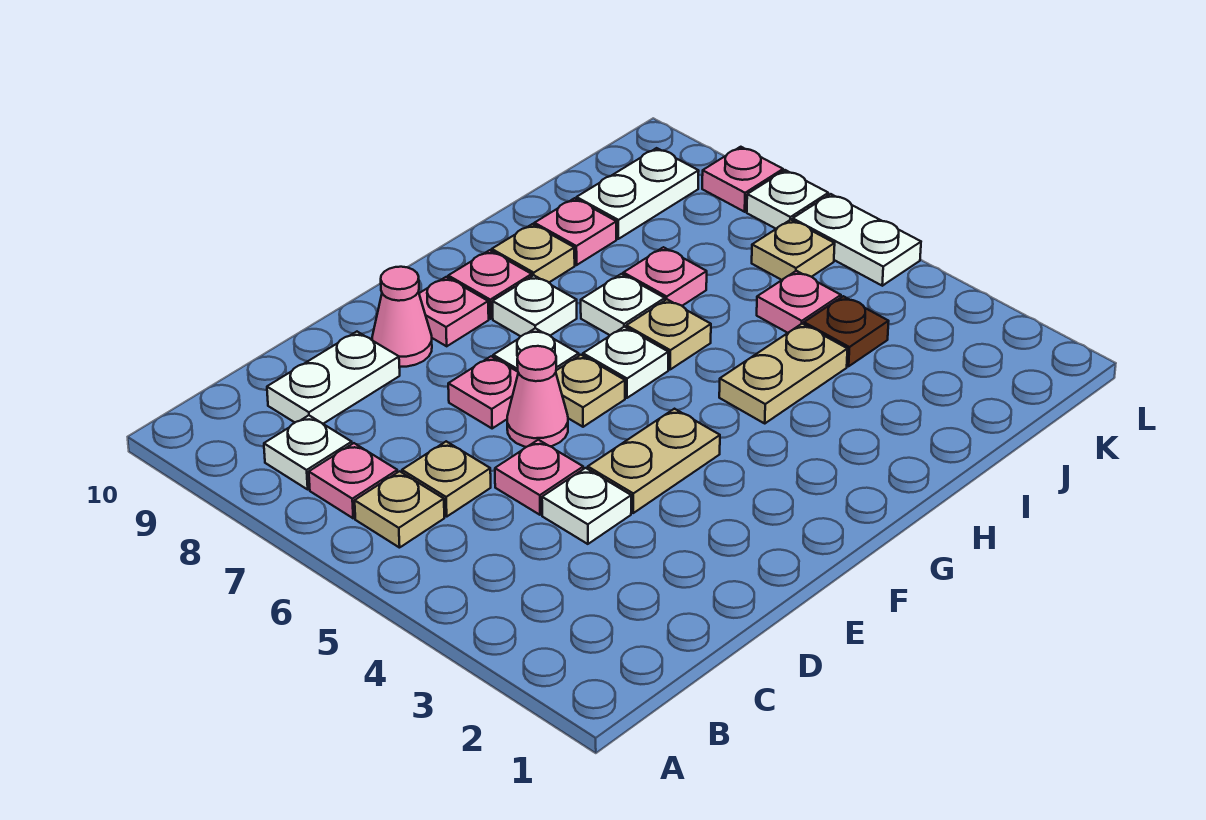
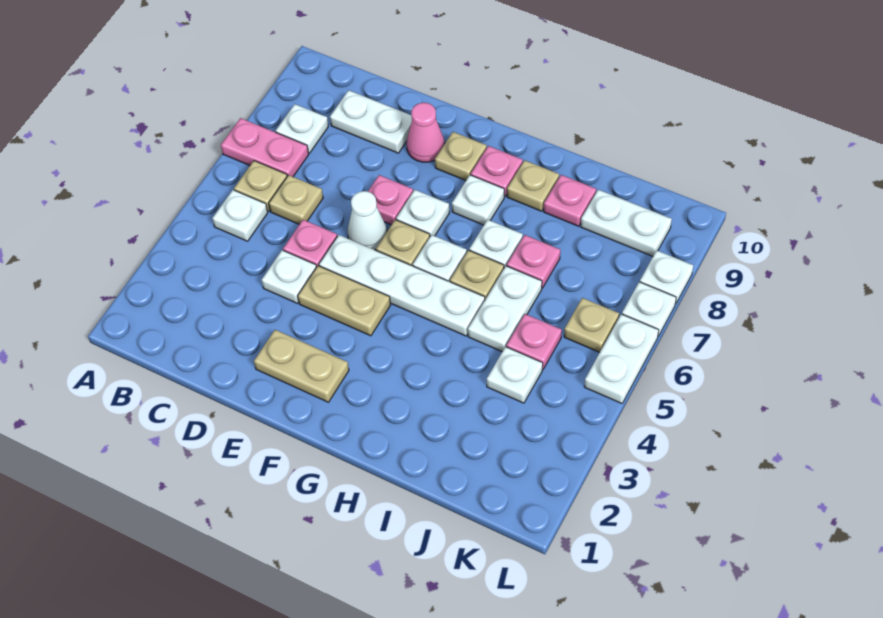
none -> white 1x1 plate [212,190,268,241]
pink 1x1 plate [309,443,398,518] -> pink 1x2 plate [221,118,309,177]
none -> white 1x4 plate [319,235,485,336]
pink 1x1 cone [507,346,568,447] -> white 1x1 cone [348,191,387,250]
pink 1x1 plate [419,277,489,346] -> tan 1x1 plate [435,132,487,181]
tan 1x2 plate [719,324,847,423] -> tan 1x2 plate moved to [254,330,349,402]
none -> white 1x2 plate [468,266,542,352]
brown 1x1 plate [804,296,889,366] -> white 1x1 plate [487,347,543,403]
pink 1x1 plate [702,147,783,212] -> white 1x1 plate [640,251,693,304]

